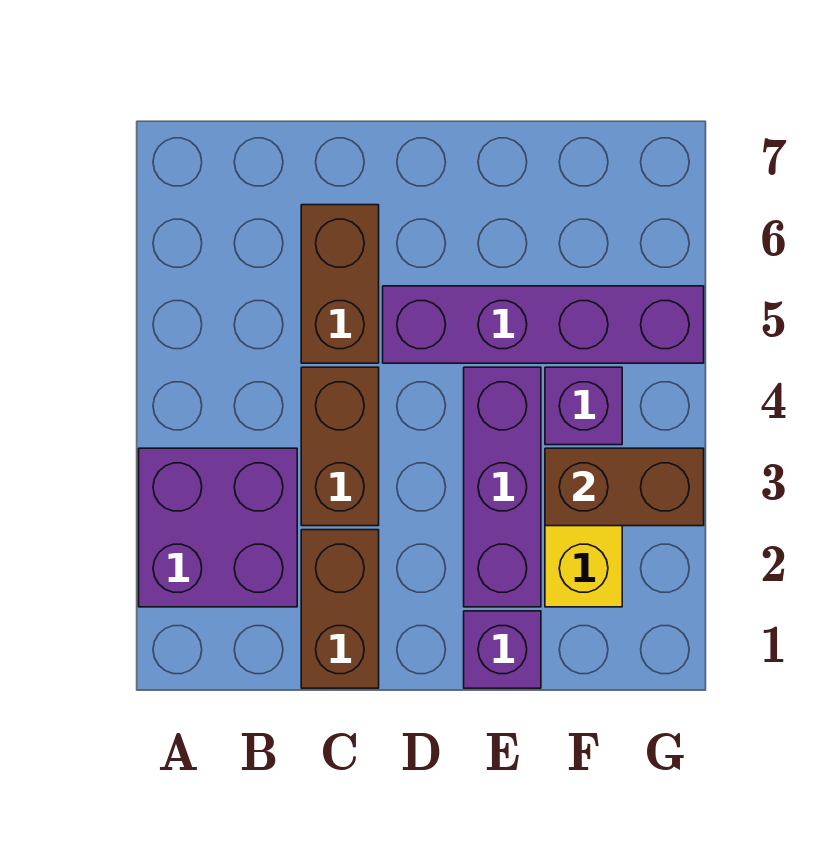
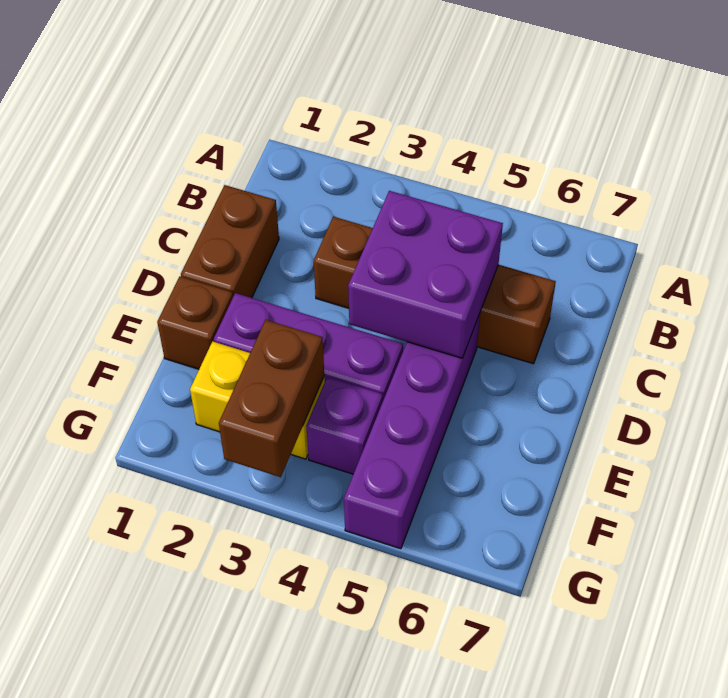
purple 2x2 brick [139,448,297,607] -> purple 2x2 brick moved to [348,191,503,358]
brown 1x2 brick [301,530,379,688] -> brown 1x2 brick turned to [181,185,279,298]
purple 1x1 brick [464,611,541,688] -> brown 1x1 brick [157,276,233,369]

